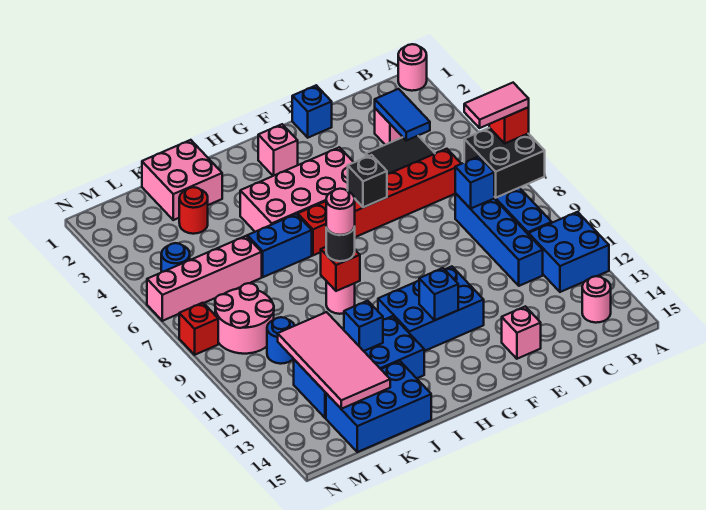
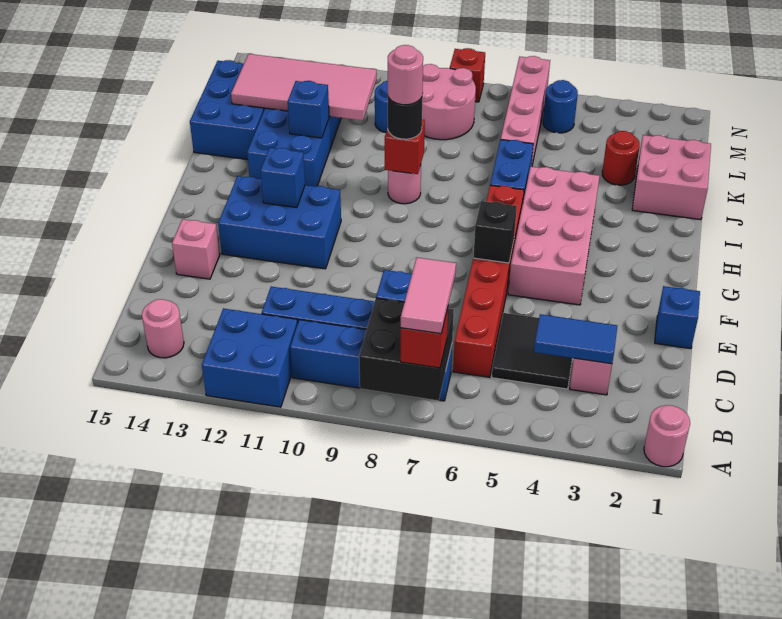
blue 2x3 brick [378,267,484,351] -> blue 2x3 brick turned to [218,176,341,269]
pink 1x1 brick [258,124,298,176] -> none

